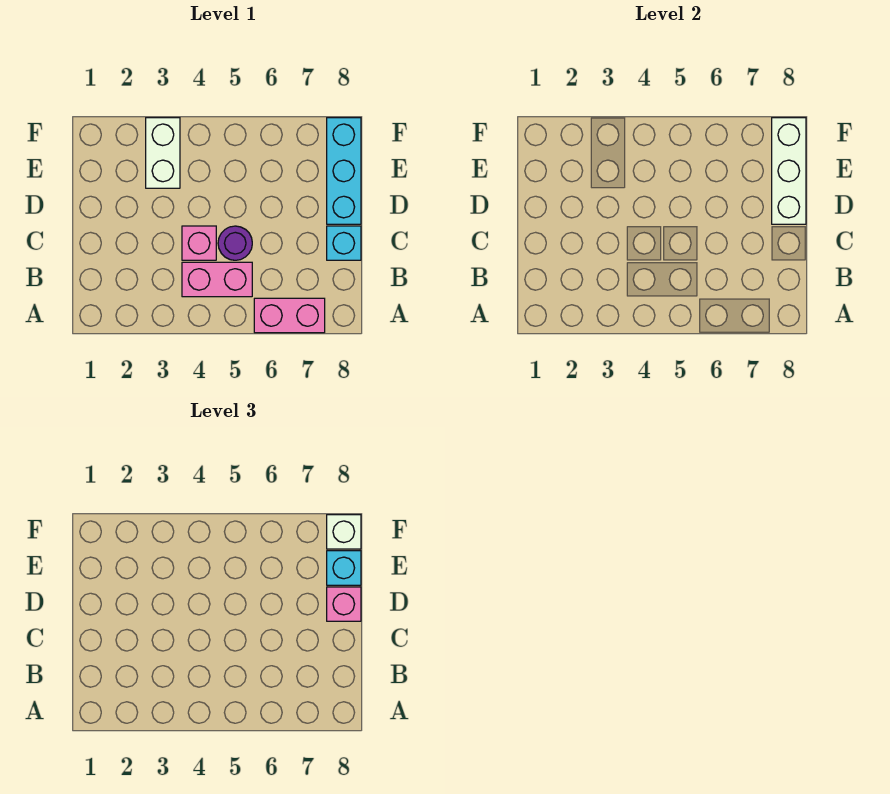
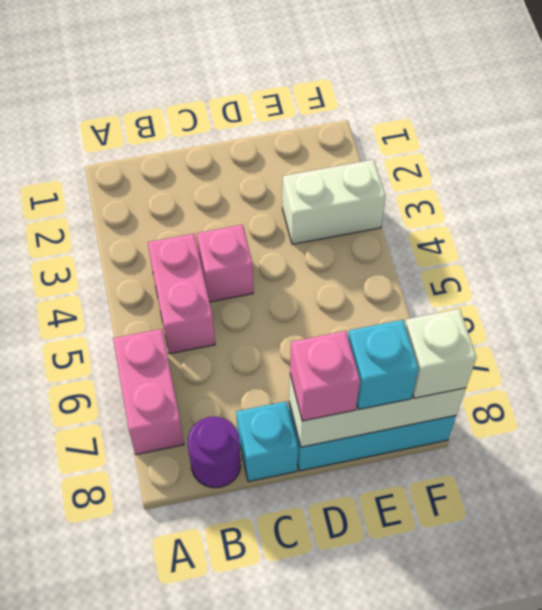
purple 1x1 round brick [218,226,252,260] -> purple 1x1 round brick moved to [188,417,241,488]

